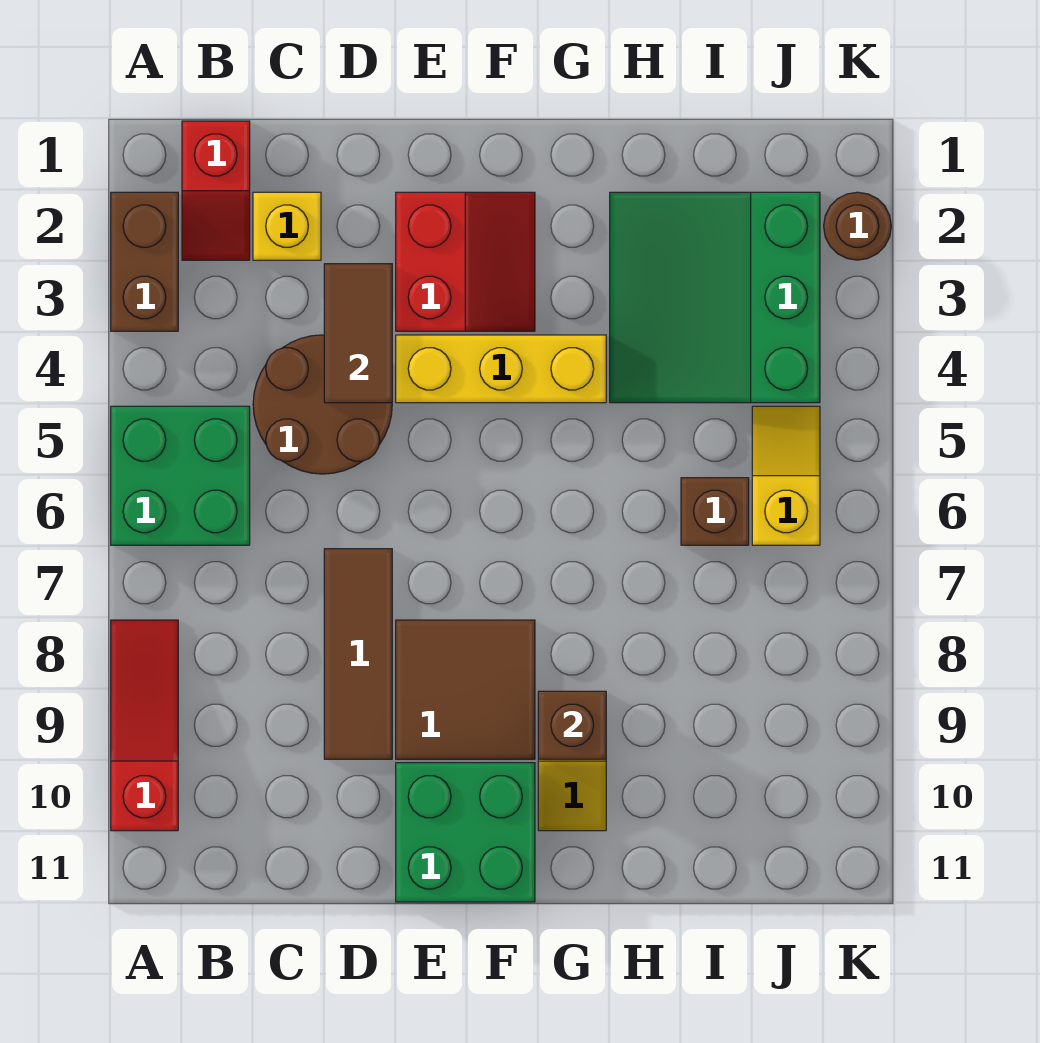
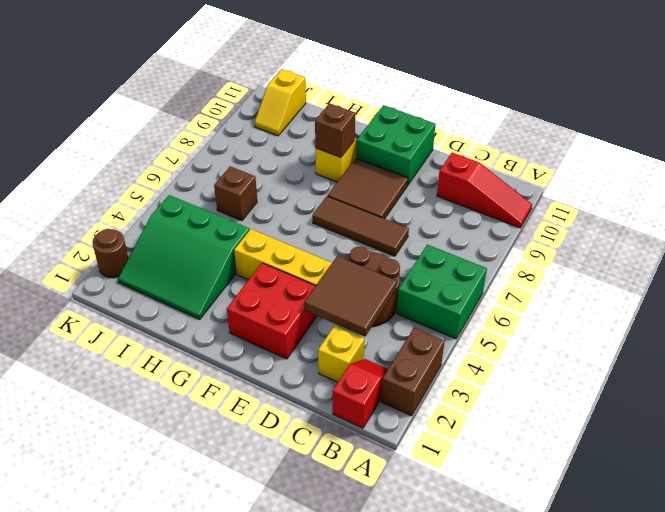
red 1x3 slope [111,620,178,831] -> red 1x3 slope turned to [437,153,532,228]
brown 1x2 tile [324,264,392,403] -> brown 2x2 tile [304,256,397,336]
brown 1x3 tile [324,549,392,759] -> brown 1x3 tile turned to [313,196,409,256]
red 2x2 slope [396,192,535,331] -> red 2x2 brick [227,263,317,359]
green 3x3 slope [610,192,820,403] -> green 3x3 slope turned to [118,195,249,319]
yellow 1x2 slope [752,406,820,545] -> yellow 1x2 slope moved to [255,69,306,136]

